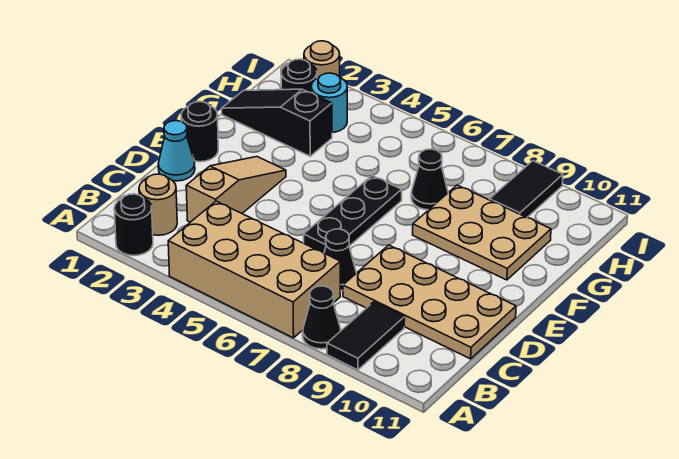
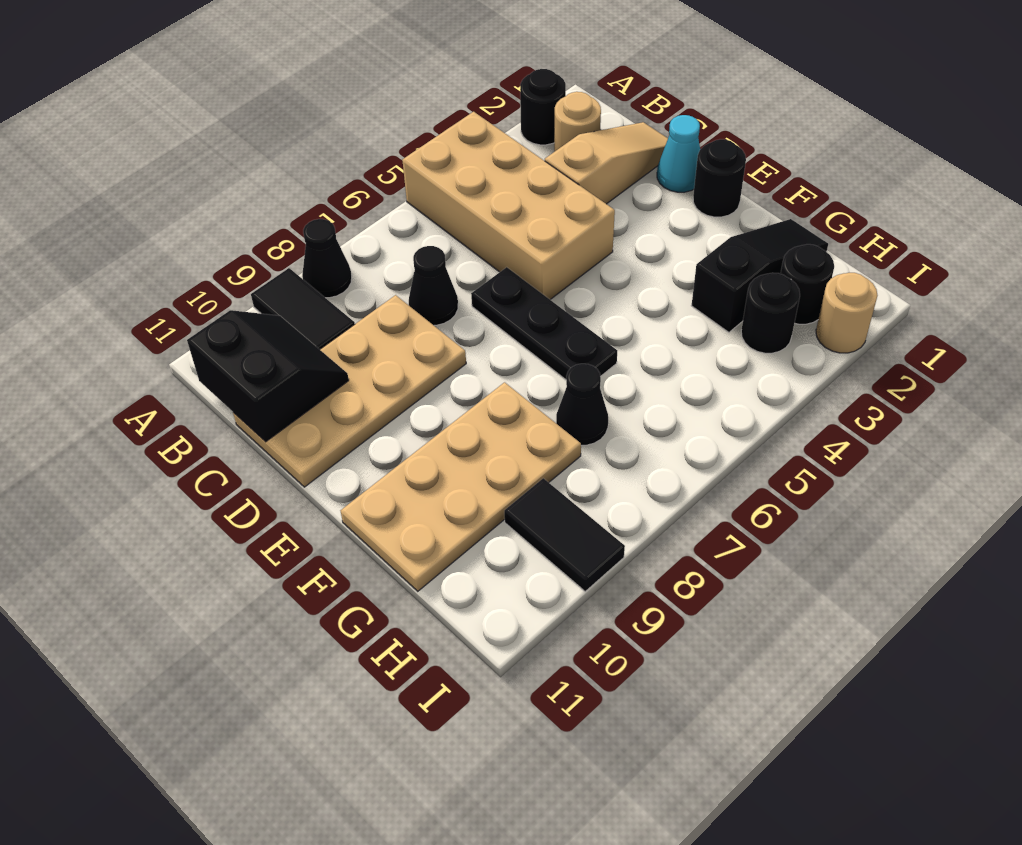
tan 2x4 brick [168,201,340,338] -> tan 2x4 brick turned to [402,112,615,299]
none -> black 2x2 slope [187,310,349,442]
tan 1x3 slope [186,157,286,222] -> tan 1x3 slope turned to [545,122,668,204]
tan 2x3 plate [413,185,551,280] -> tan 2x4 plate [340,382,581,591]
cyan 1x1 round brick [311,73,347,133] -> black 1x1 round brick [741,273,800,353]

